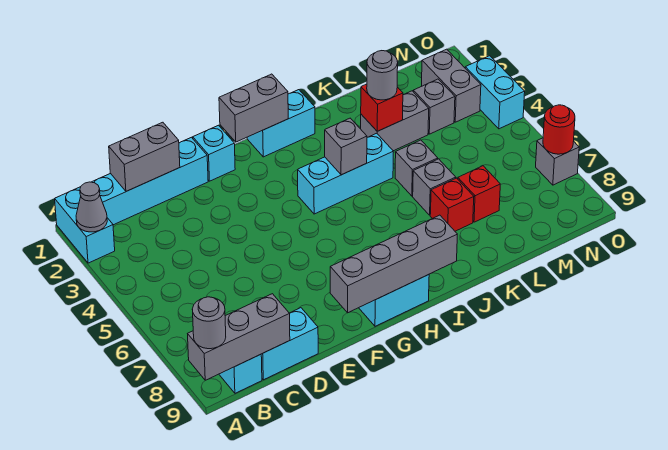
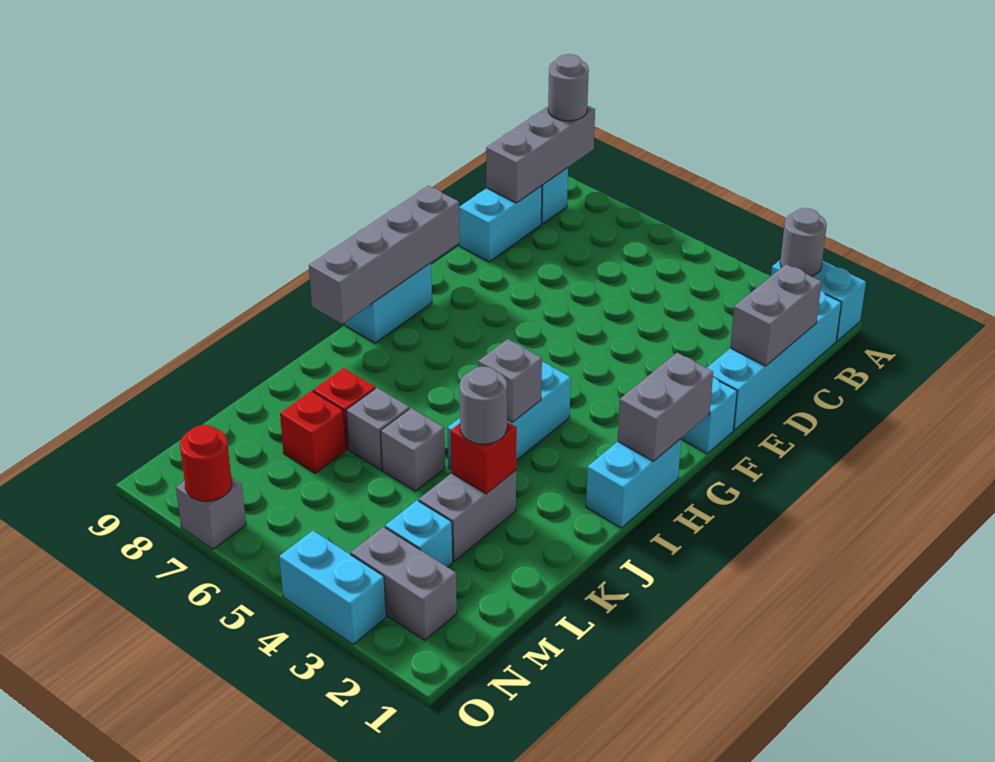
grey 1x1 cone [76,182,107,232] -> grey 1x1 round brick [780,208,827,276]
grey 1x1 brick [413,79,455,134] -> cyan 1x1 brick [385,501,453,567]

